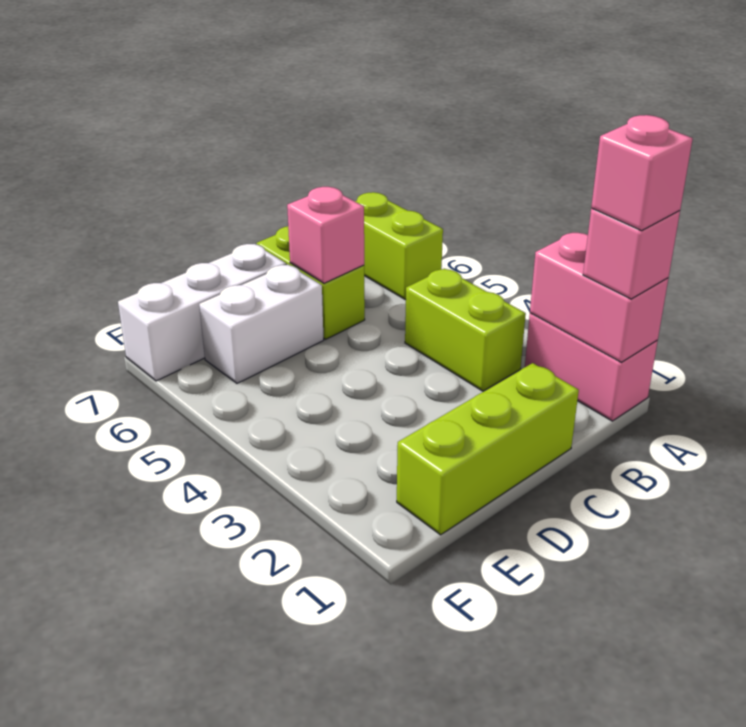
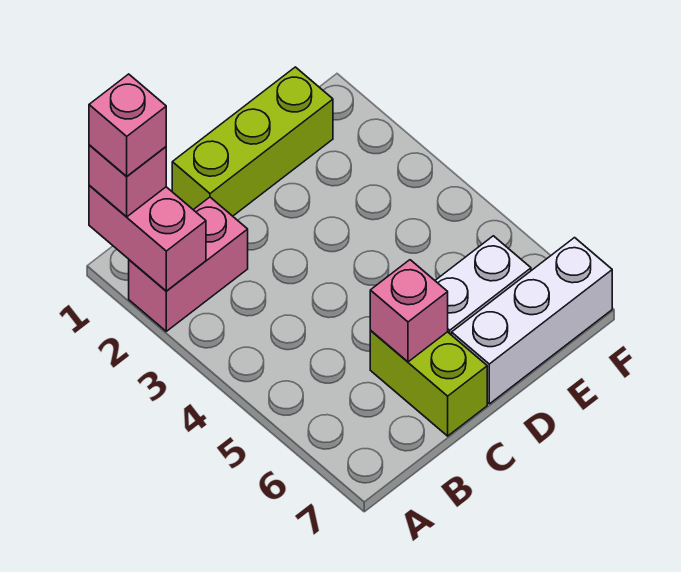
pink 1x2 brick [525,313,658,421] -> pink 1x2 brick turned to [129,197,248,331]
lime 1x2 brick [355,192,443,300] -> none
lime 1x2 brick [405,269,526,391] -> none

